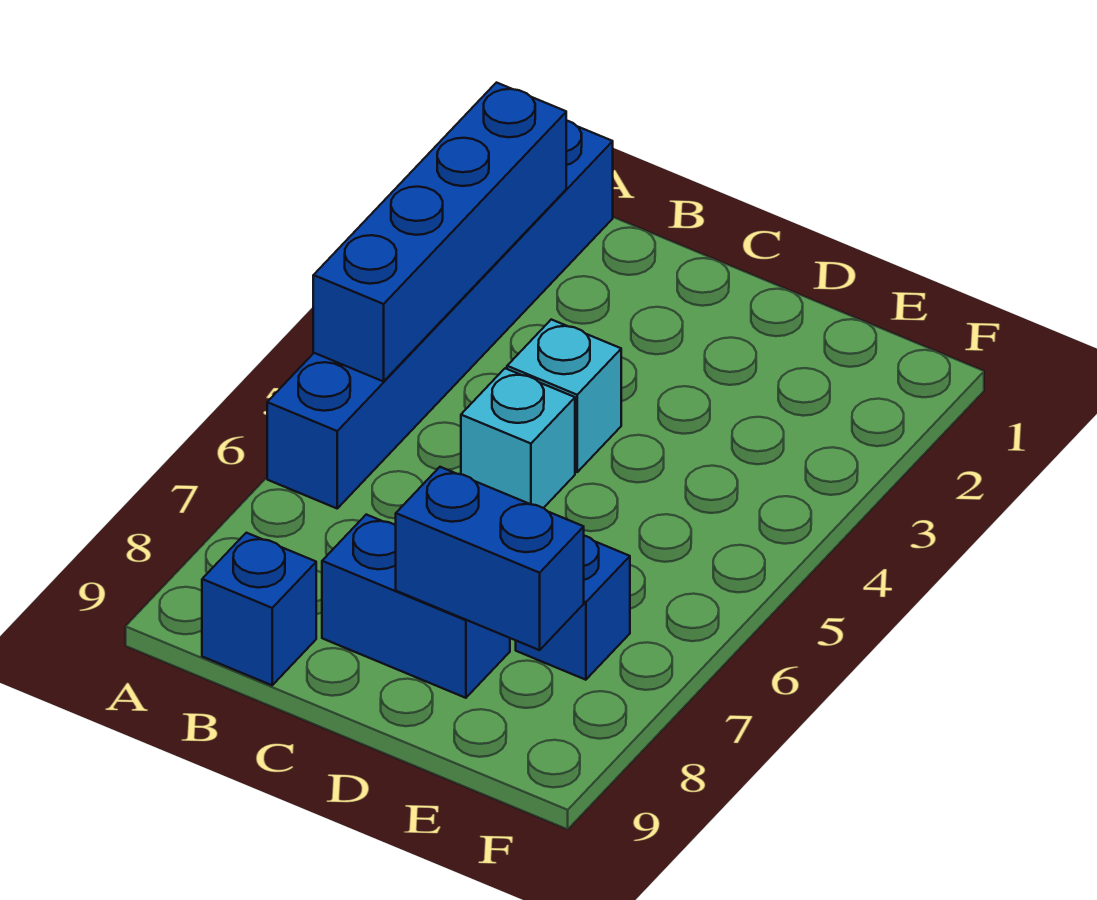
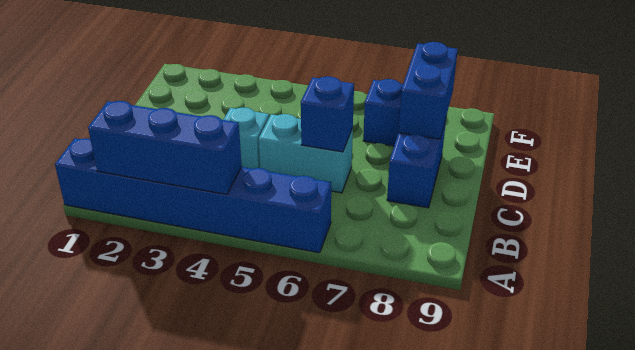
blue 1x4 brick [313,83,566,381] -> blue 1x3 brick [88,101,242,194]
blue 1x1 brick [202,533,316,685] -> blue 1x1 brick moved to [301,76,354,152]
cyan 1x1 brick [461,368,575,508] -> cyan 1x2 brick [259,114,353,193]

